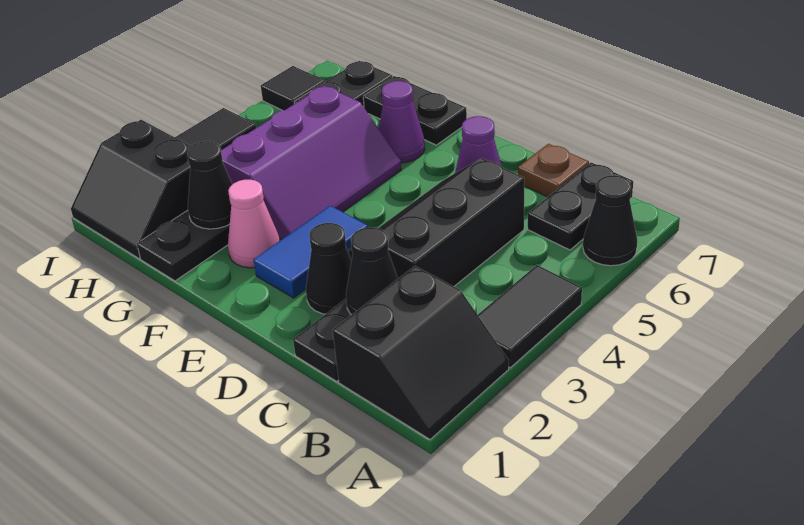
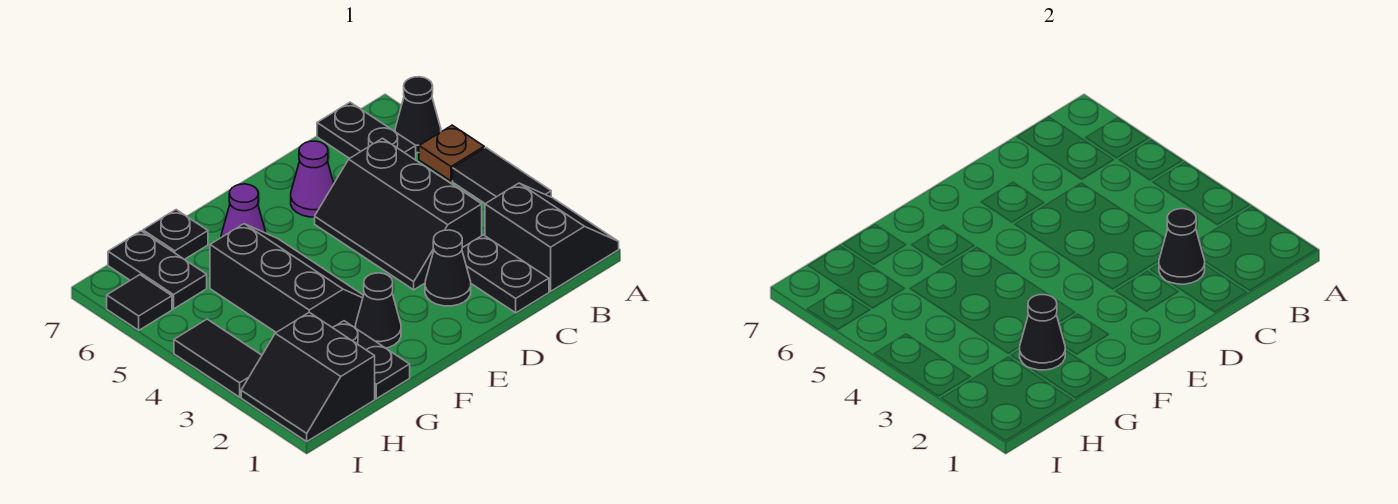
brown 1x1 plate [518,144,589,197] -> brown 1x1 plate moved to [419,125,484,181]
blue 1x2 tile [254,206,368,298] -> none
pink 1x1 cone [228,180,280,268] -> black 1x1 cone [356,273,401,348]
purple 2x3 slope [221,86,401,240] -> black 2x3 slope [210,224,364,332]
black 1x2 plate [363,76,467,145] -> black 1x1 plate [143,210,208,259]
black 2x2 slope [71,120,191,258] -> black 2x2 slope turned to [241,312,375,441]

